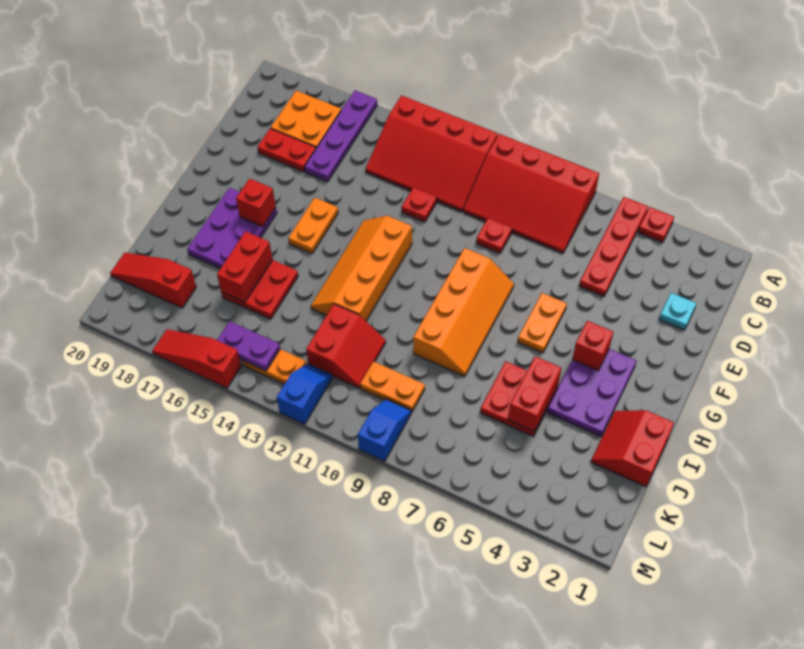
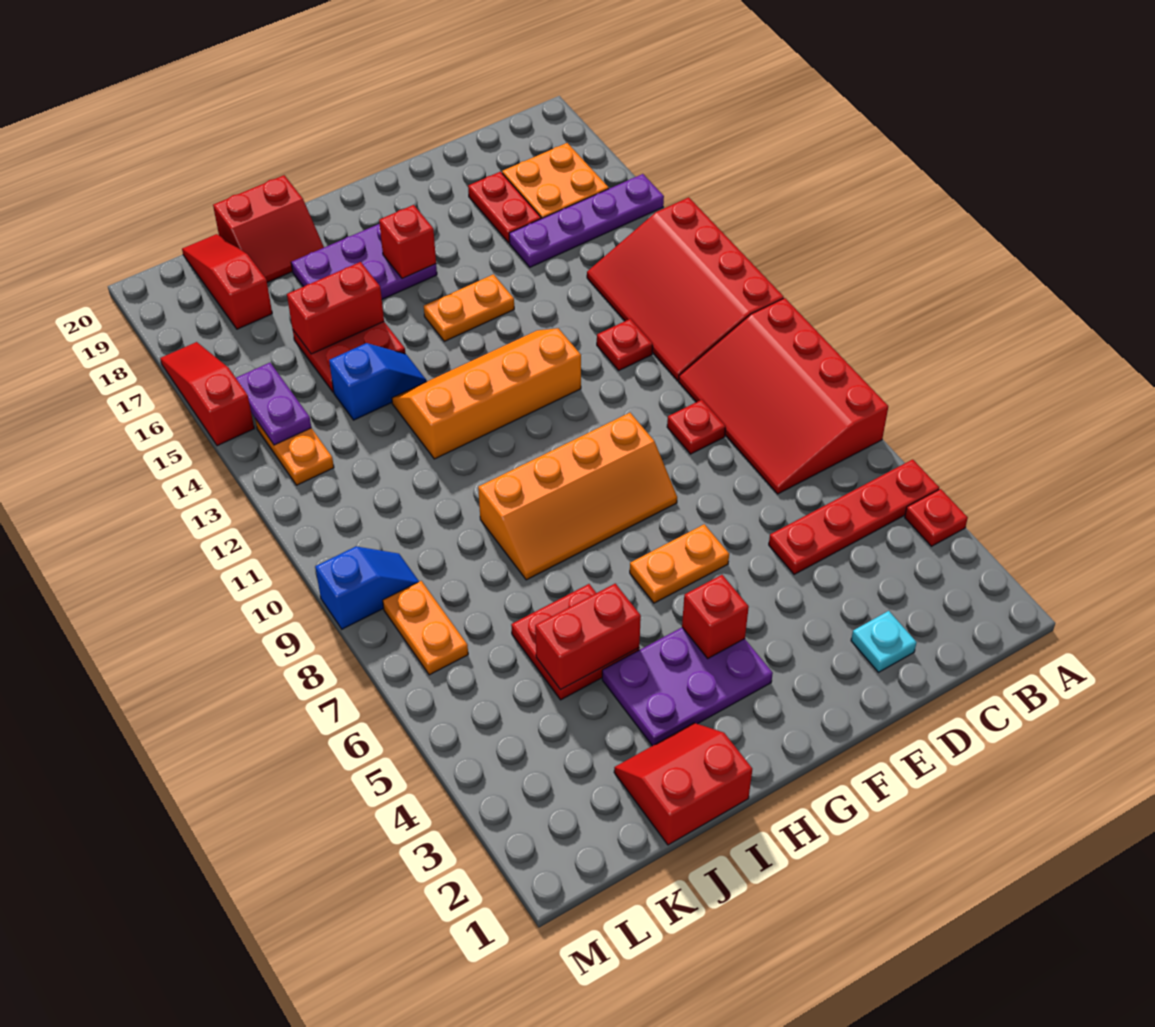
red 2x2 slope [306,304,386,388] -> red 2x2 slope moved to [213,175,324,282]
orange 1x2 plate [360,361,425,412] -> orange 1x2 plate moved to [383,581,468,675]
blue 1x2 slope [277,364,333,424] -> blue 1x2 slope moved to [329,343,427,420]

